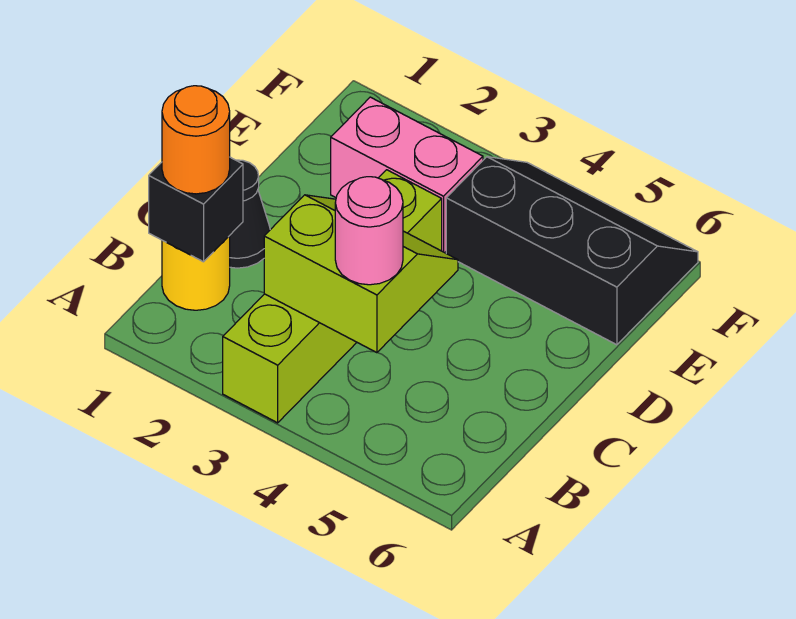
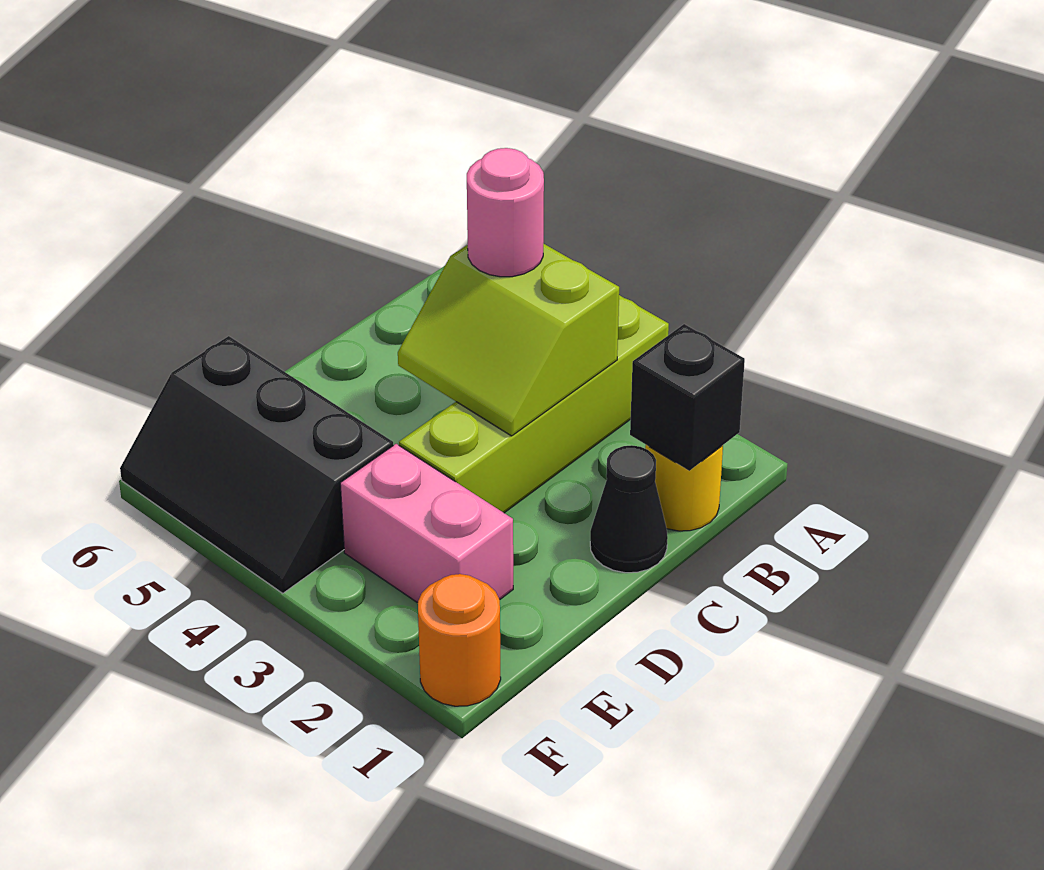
orange 1x1 round brick [162,86,230,194] -> orange 1x1 round brick moved to [418,574,501,706]

